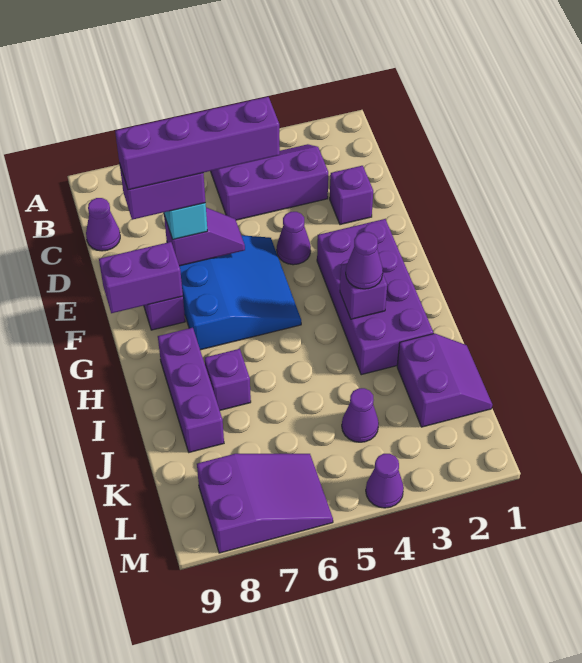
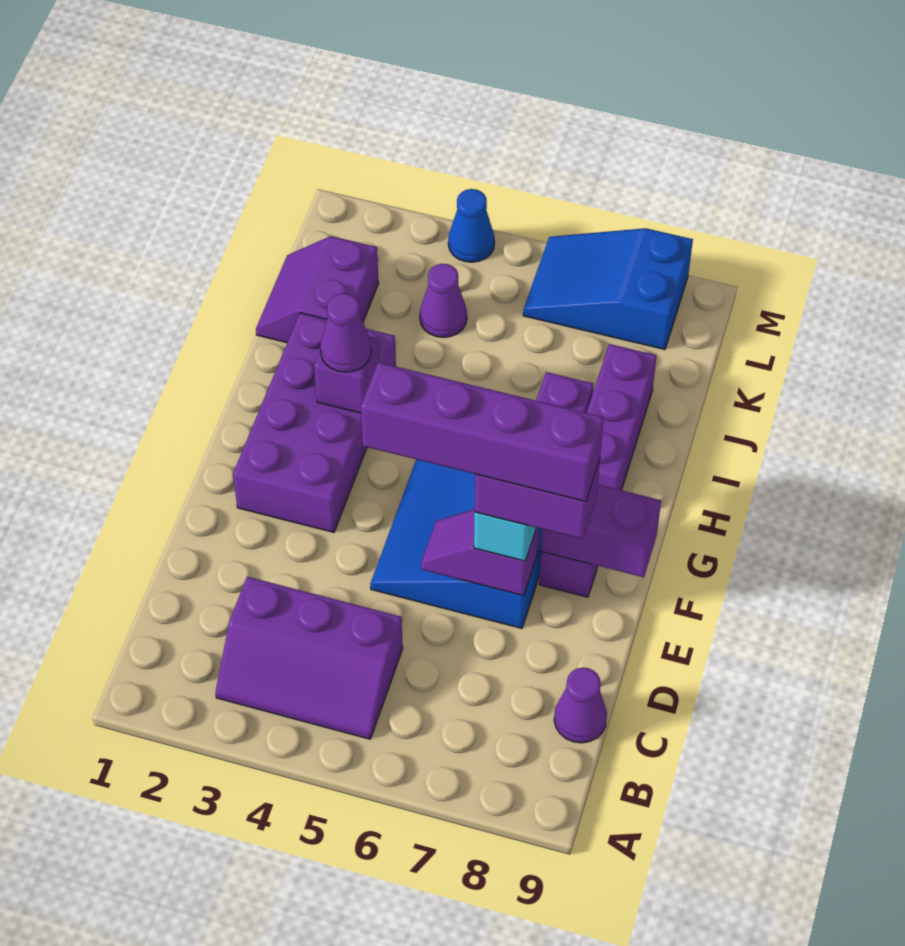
purple 1x1 brick [330,166,373,225] -> none
purple 1x1 cone [277,212,311,265] -> none
purple 2x3 slope [197,454,333,553] -> blue 2x3 slope [523,228,693,350]
purple 1x1 cone [366,454,404,508] -> blue 1x1 cone [448,189,495,262]

